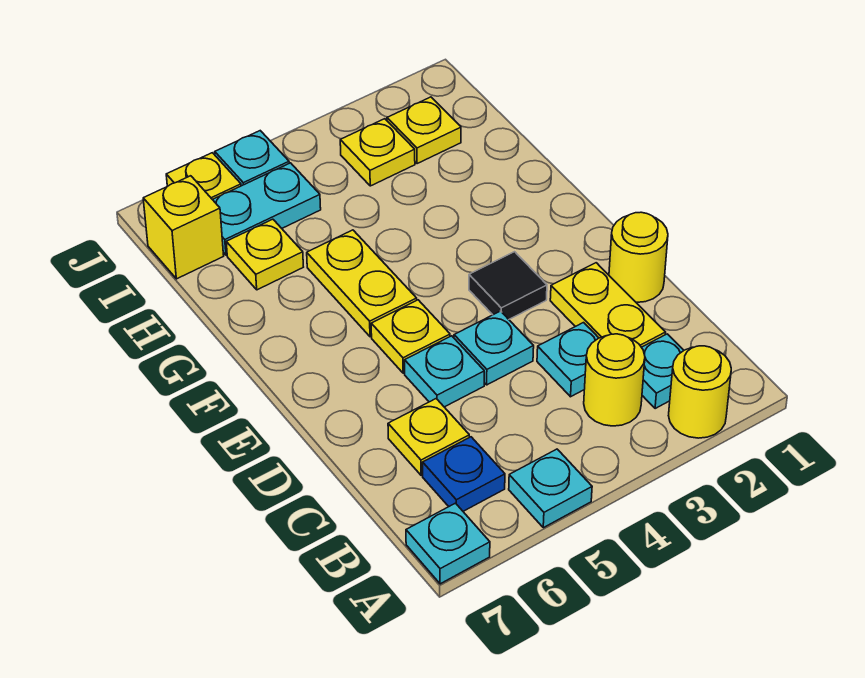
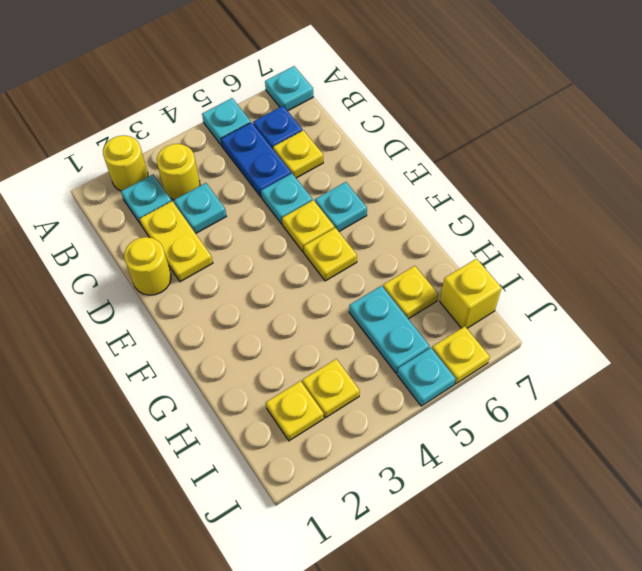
none -> blue 1x2 plate [221,123,291,197]
cyan 1x1 plate [454,311,534,385] -> cyan 1x1 plate moved to [315,182,367,231]
black 1x1 tile [469,252,547,319] -> none
yellow 1x2 plate [307,230,417,337] -> yellow 1x1 plate [304,228,357,281]
cyan 1x2 plate [213,163,321,255] -> cyan 1x2 plate turned to [349,286,430,373]

